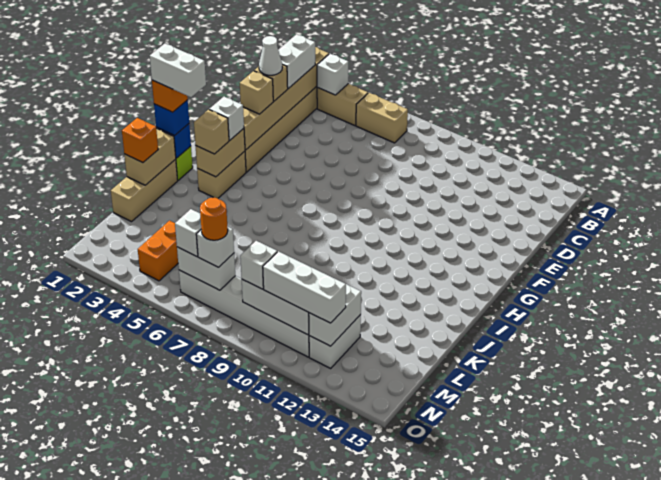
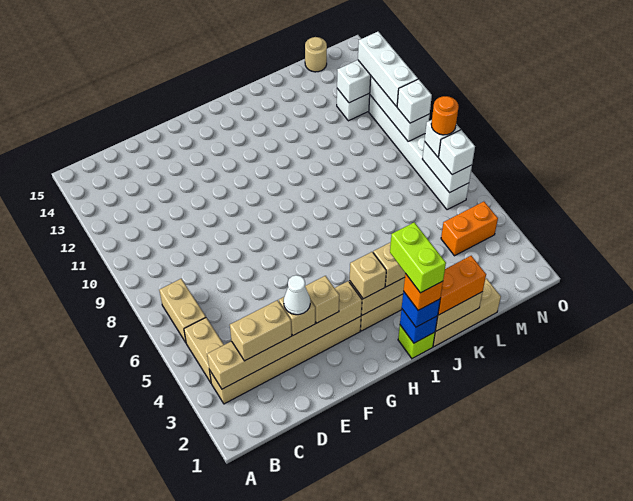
white 1x1 brick [317,54,348,95] -> none
white 1x2 brick [278,34,315,89] -> tan 1x2 brick [230,300,292,361]
white 1x1 brick [209,97,244,140] -> tan 1x1 brick [350,252,386,299]
white 1x2 brick [150,44,206,97] -> lime 1x2 brick [390,222,446,293]
orange 1x1 brick [122,118,158,163] -> orange 1x2 brick [438,256,486,315]
none -> tan 1x1 round brick [305,37,327,72]

